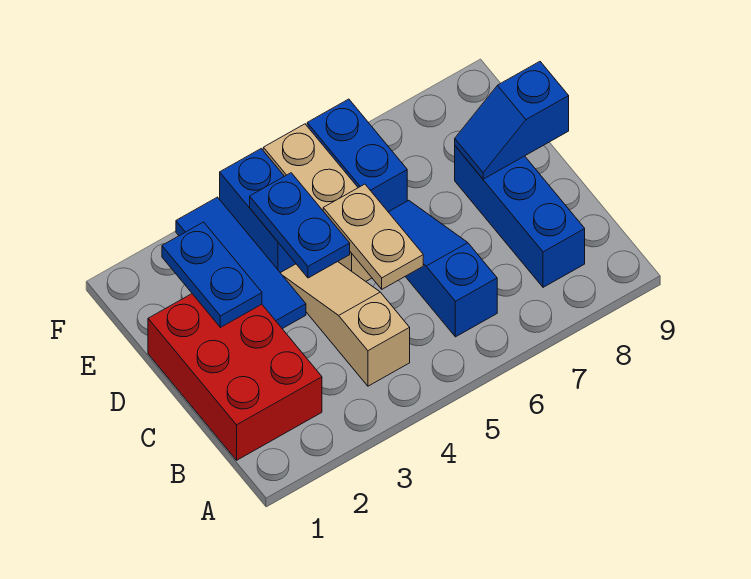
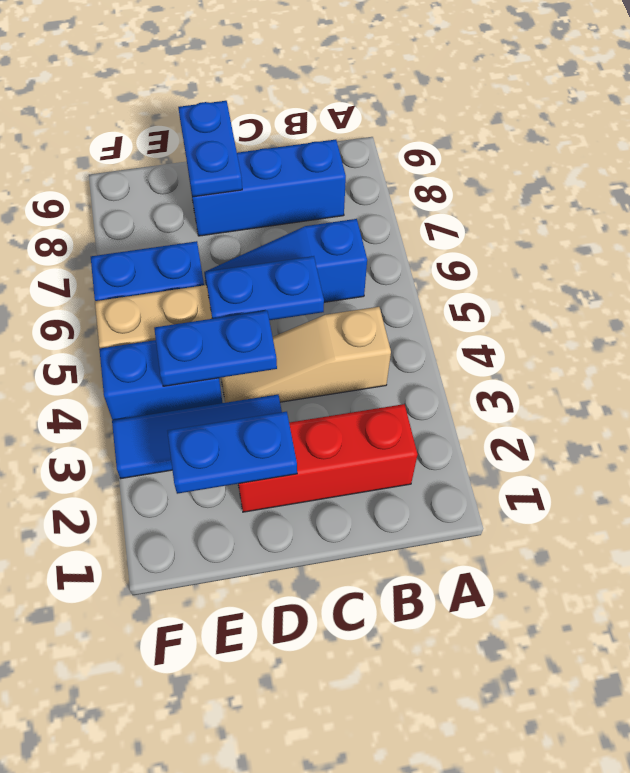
red 2x3 brick [148,294,322,460] -> red 1x3 brick [238,404,418,512]
tan 1x2 plate [323,184,423,289] -> blue 1x2 plate [205,256,324,320]
blue 1x2 slope [455,62,569,179] -> blue 1x2 plate [178,101,242,197]

